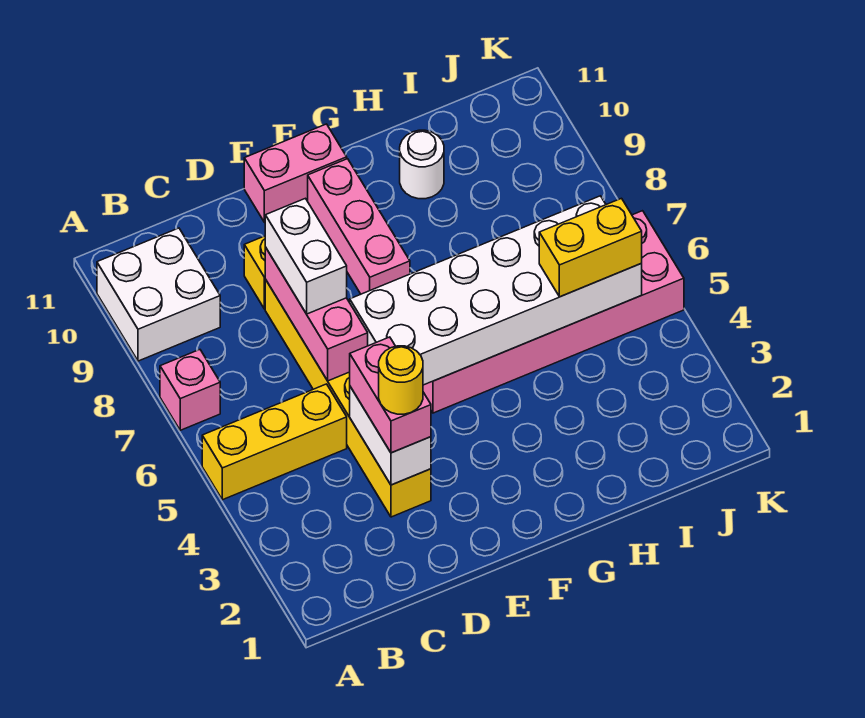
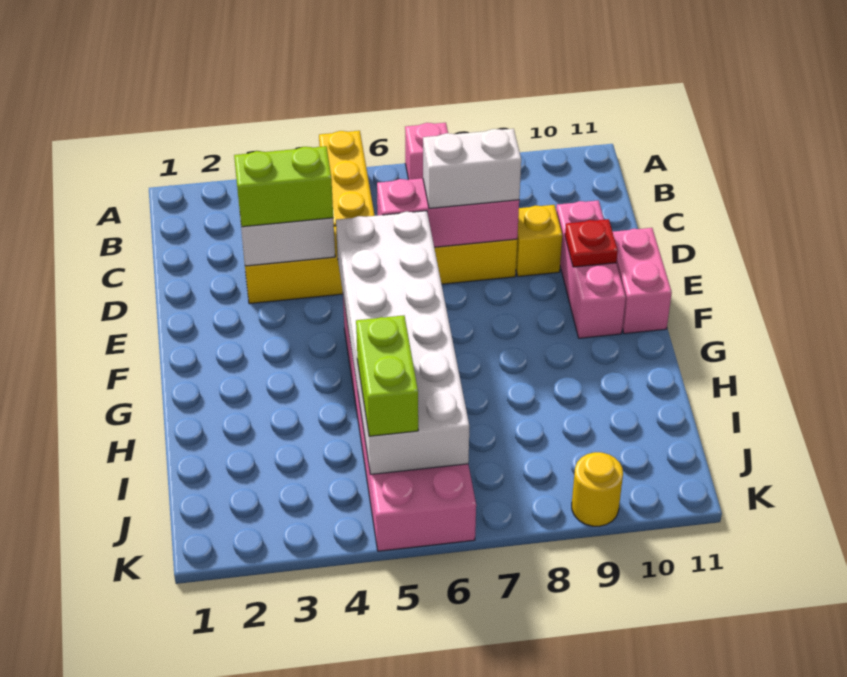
white 2x2 brick [97,228,220,361] -> none
pink 1x2 brick [350,337,431,453] -> lime 1x2 brick [234,146,333,227]
yellow 1x1 round brick [379,346,423,414] -> yellow 1x1 round brick moved to [572,452,623,526]
none -> red 1x1 plate [565,219,618,267]
pink 1x3 brick [308,159,410,294] -> pink 1x3 brick turned to [556,200,626,338]
white 1x1 round brick [400,130,444,199] -> none
yellow 1x2 brick [539,198,642,297] -> lime 1x2 brick [356,315,418,436]

